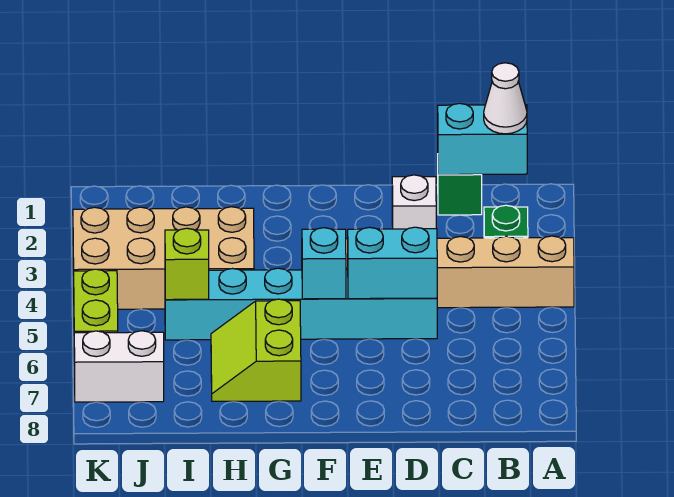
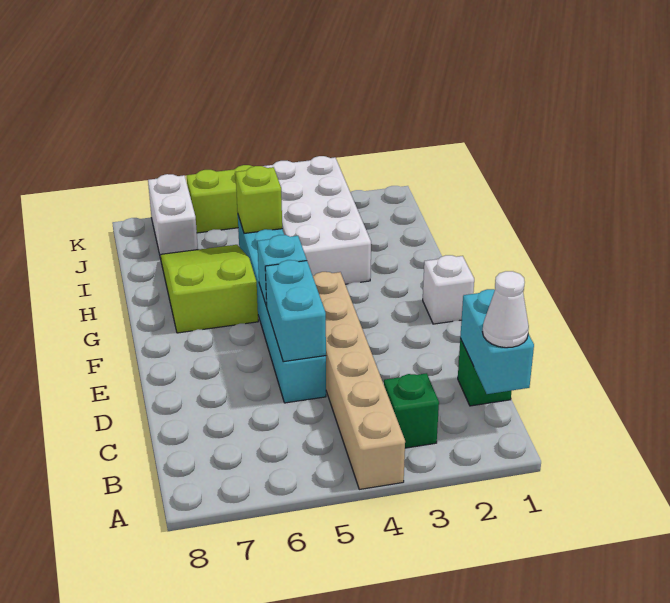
white 1x1 brick [392,175,436,229] -> white 1x1 brick moved to [423,255,474,324]
lime 2x2 slope [211,299,301,401] -> lime 2x3 slope [161,245,258,333]
tan 2x4 brick [73,207,254,309] -> white 2x4 brick [263,156,371,284]

